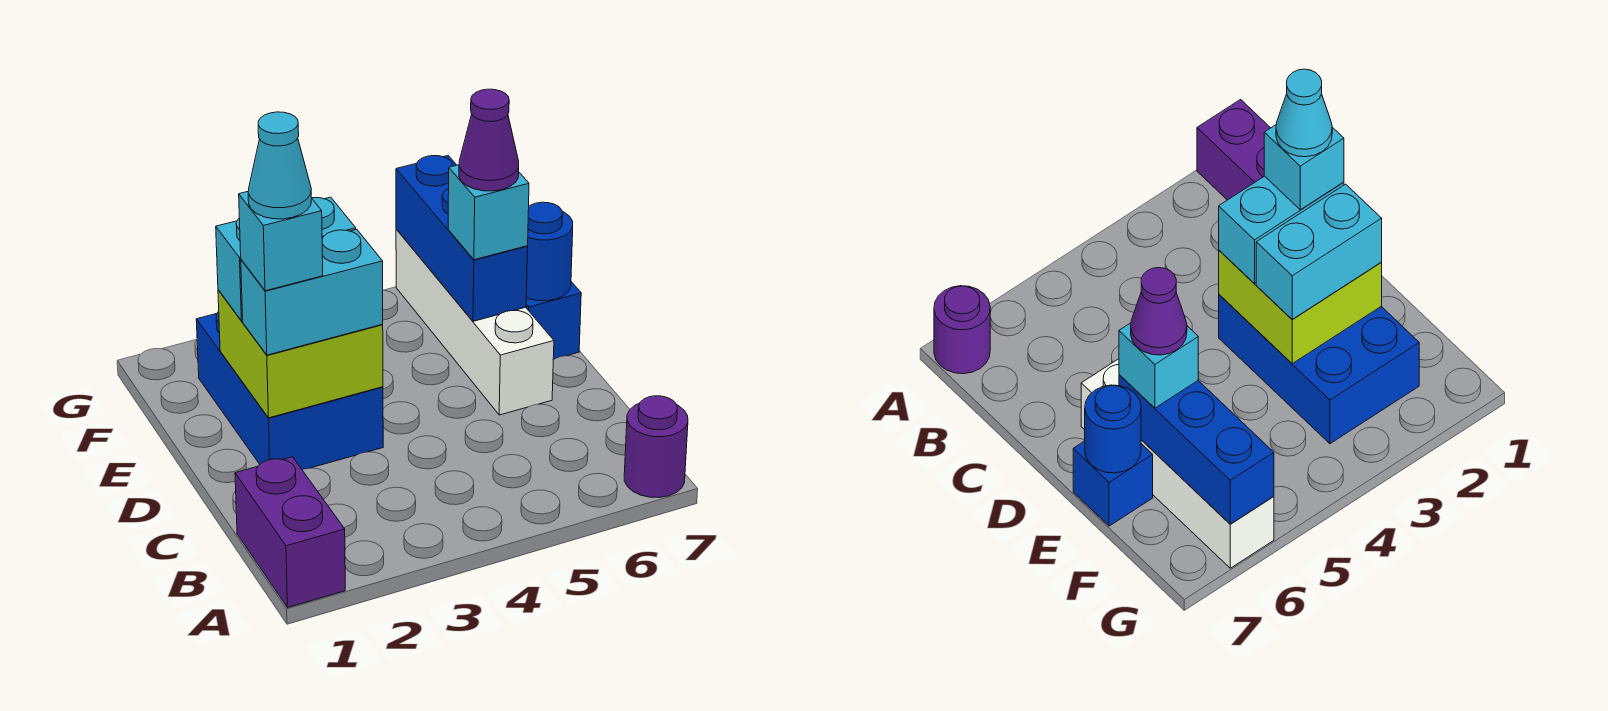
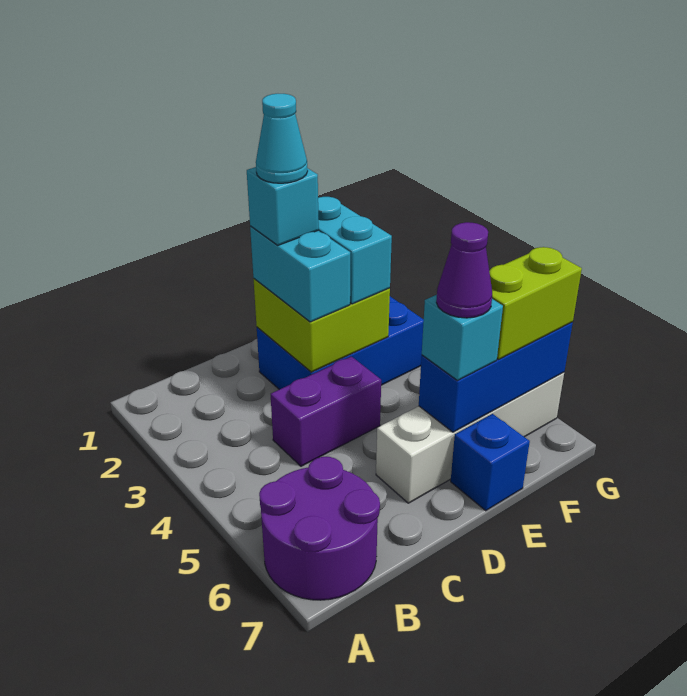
purple 1x2 brick [235,457,345,607] -> purple 1x2 brick moved to [271,356,381,466]
purple 1x1 round brick [624,396,688,498] -> purple 2x2 round brick [259,457,380,600]
blue 1x1 round brick [526,202,573,301] -> none
none -> lime 1x2 brick [489,247,582,359]

